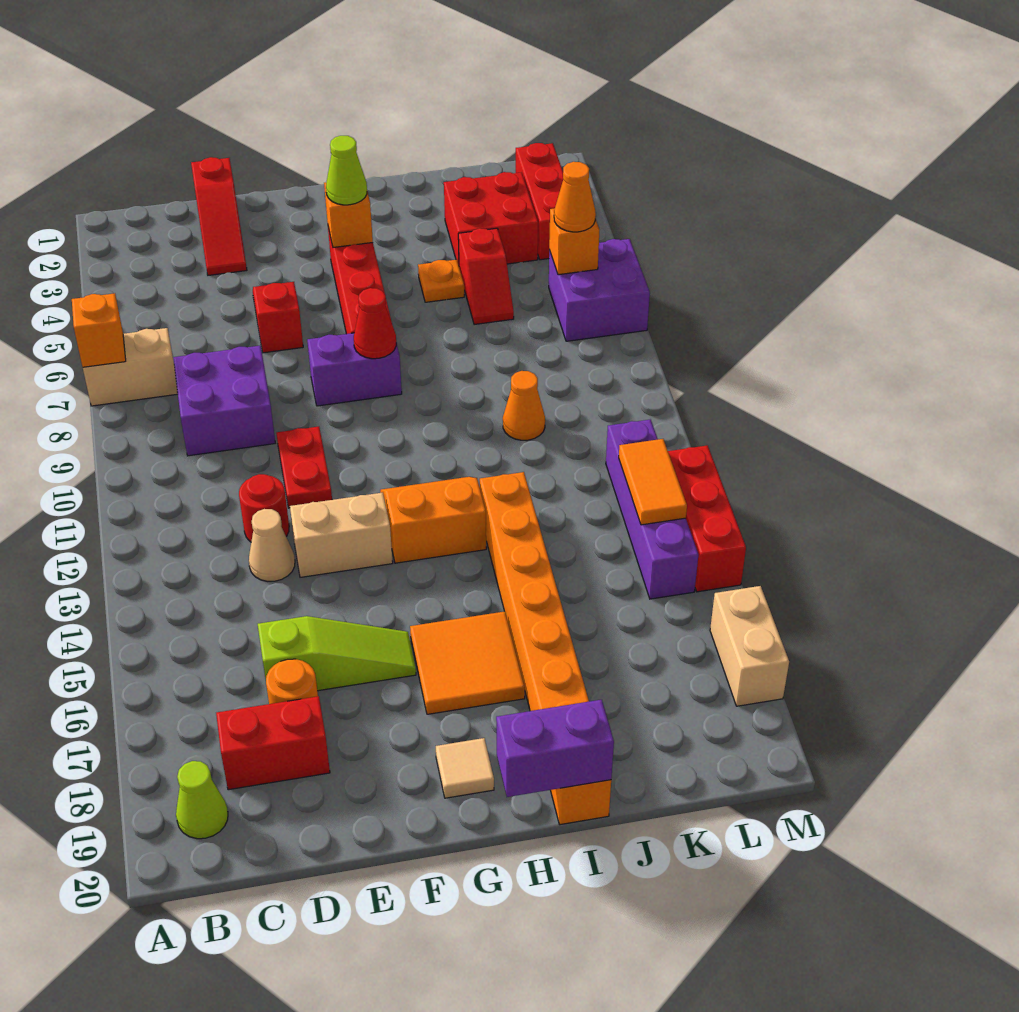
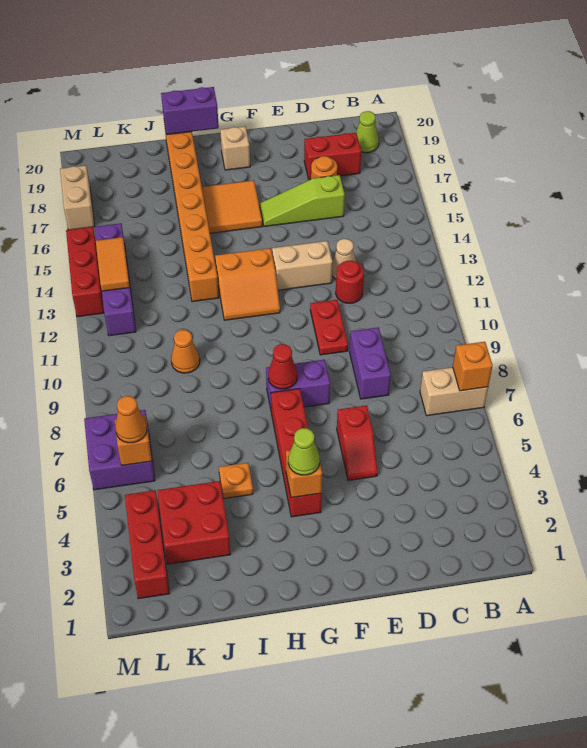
purple 2x2 brick [173,346,275,456] -> purple 1x2 brick [349,327,391,399]
red 1x3 slope [191,157,247,275] -> none
tan 1x1 tile [436,738,494,798] -> tan 1x1 brick [220,126,250,170]
red 1x2 slope [458,228,514,325] -> none

